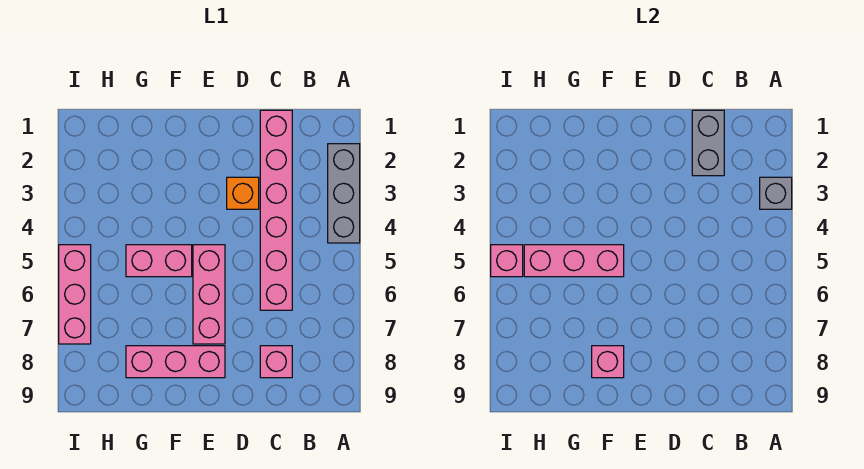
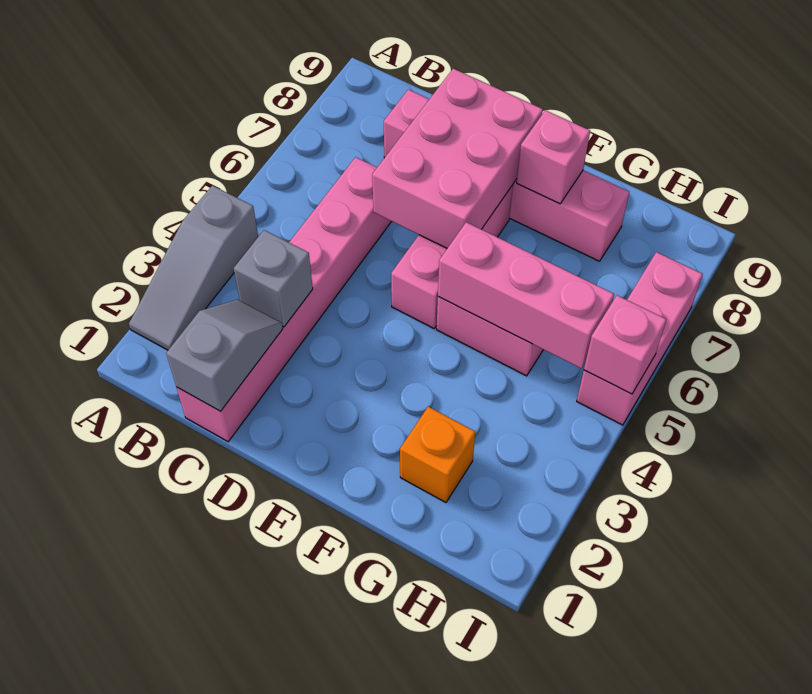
grey 1x3 brick [328,144,360,243] -> grey 1x3 slope [129,185,258,350]
grey 1x1 brick [760,177,792,209] -> grey 1x1 brick moved to [234,230,313,327]
grey 1x2 brick [692,110,724,176] -> grey 1x2 slope [166,300,283,411]
orange 1x1 brick [227,177,259,209] -> orange 1x1 brick moved to [400,407,475,502]
none -> pink 2x3 brick [372,69,543,248]

